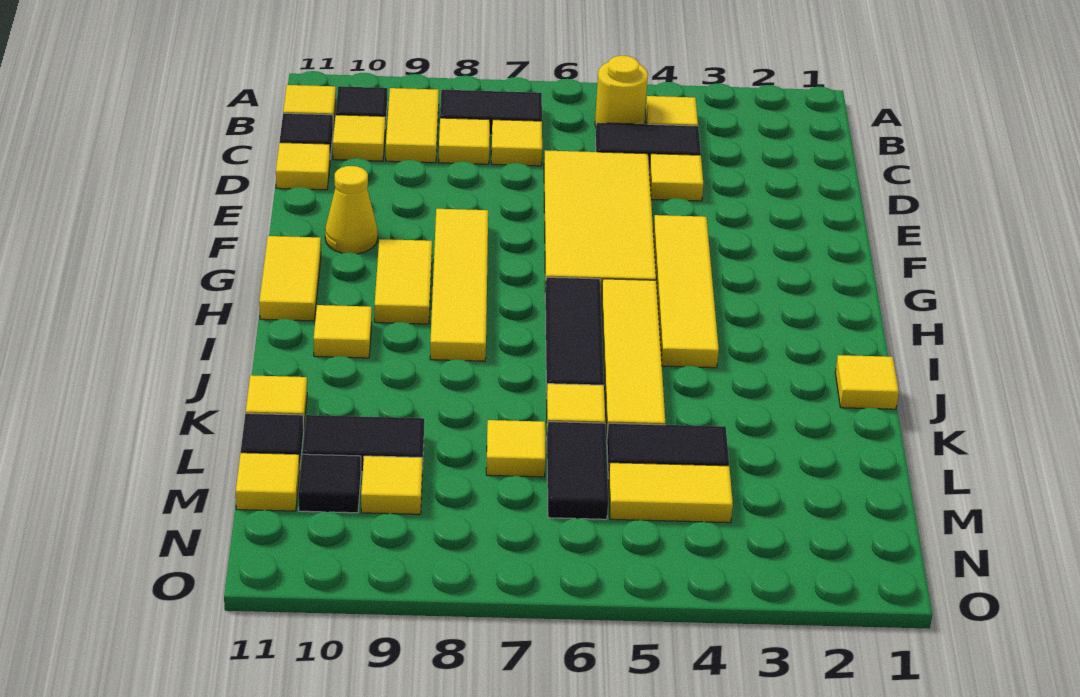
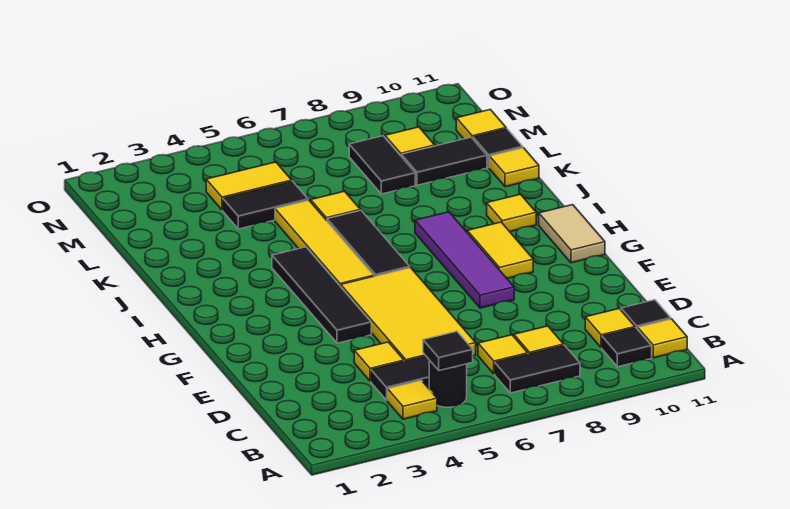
yellow 1x1 round brick [595,56,648,126] -> black 1x1 round brick [429,360,467,407]
yellow 1x2 tile [386,88,439,163] -> none
yellow 1x1 tile [276,142,330,190] -> none
yellow 1x4 tile [653,215,719,368] -> black 1x4 tile [272,247,371,343]
yellow 1x4 tile [430,209,488,361] -> purple 1x4 tile [415,212,514,308]
yellow 1x1 cone [325,166,378,254] -> none
yellow 1x2 tile [259,236,321,321] -> tan 1x2 tile [539,205,605,263]
yellow 1x1 tile [835,355,899,409] -> none
black 1x2 tile [547,422,608,519] -> black 1x2 tile moved to [349,136,415,194]
yellow 1x1 tile [486,420,545,477] -> none
black 1x1 tile [298,454,361,513] -> black 1x1 tile moved to [423,331,473,370]

